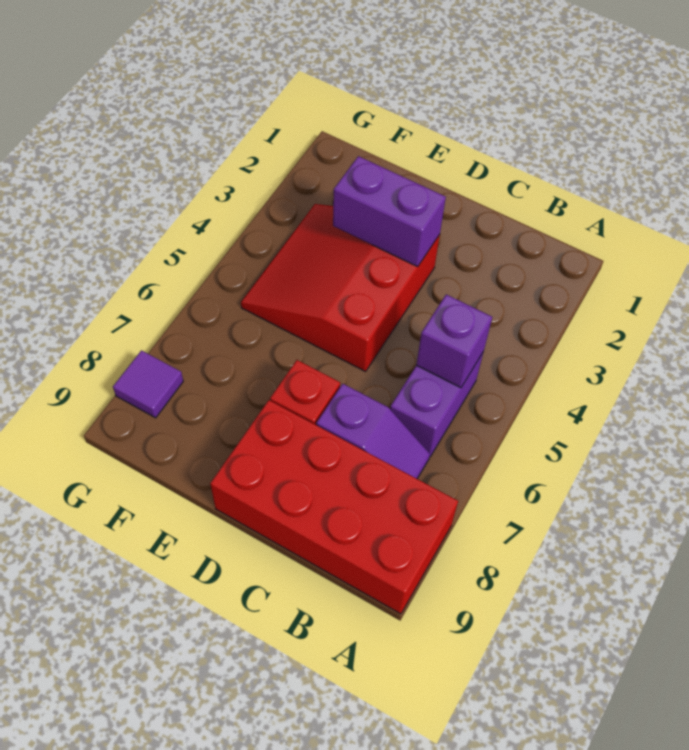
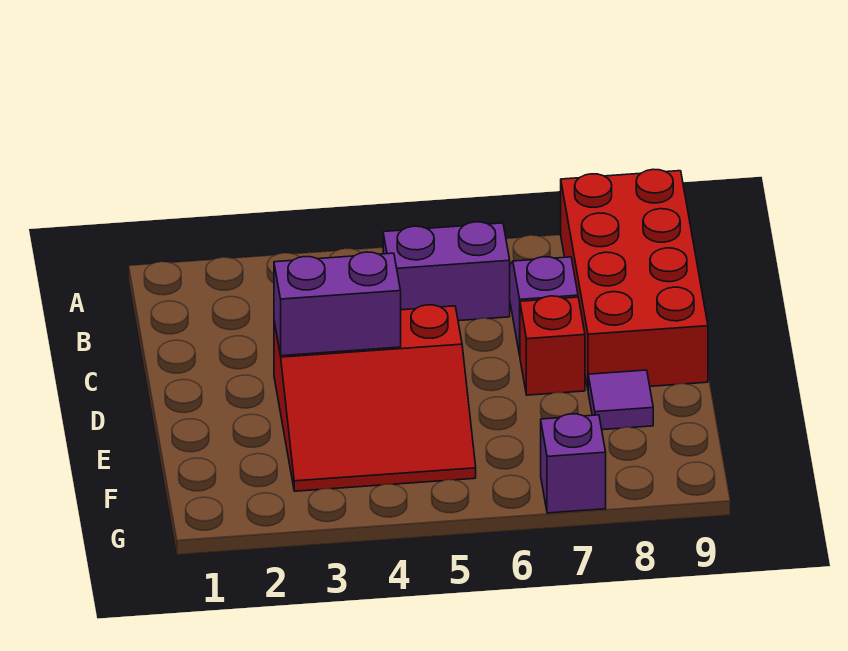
purple 1x1 brick [416,294,492,388] -> purple 1x1 brick moved to [541,414,606,513]
purple 1x2 brick [333,156,446,267] -> purple 1x2 brick turned to [274,252,401,356]
purple 1x1 tile [113,350,183,418] -> purple 1x1 tile moved to [588,370,653,430]

